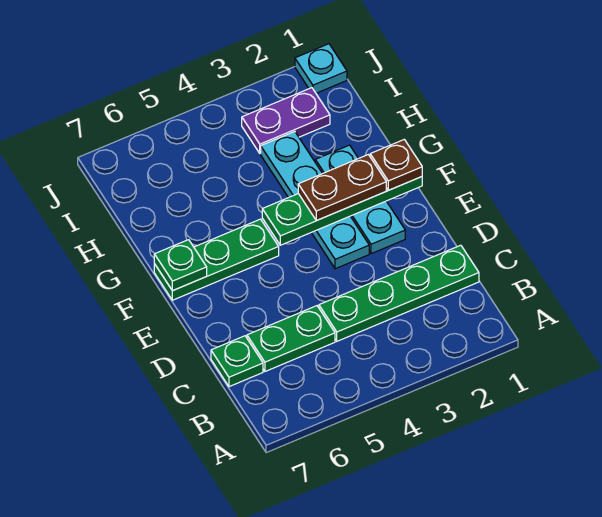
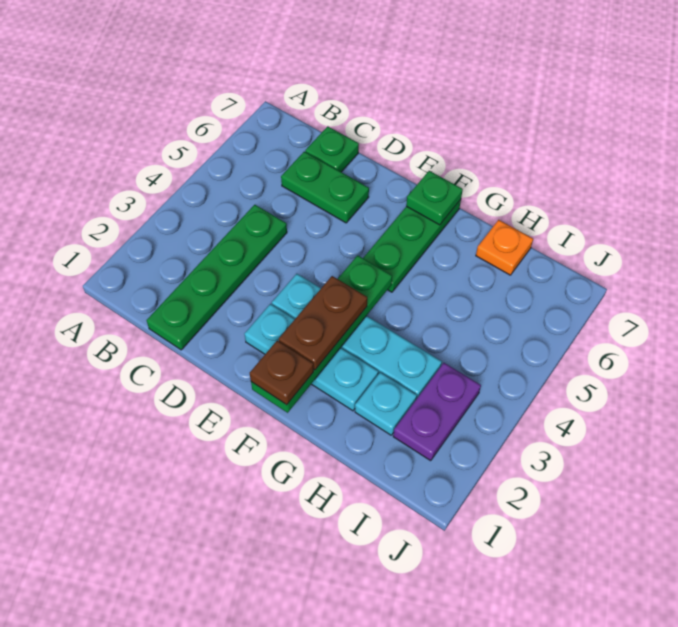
green 1x2 plate [247,306,335,371] -> green 1x2 plate turned to [281,152,369,223]
none -> orange 1x1 plate [476,220,533,275]
cyan 1x1 plate [295,44,347,93] -> cyan 1x1 plate moved to [355,372,417,435]

